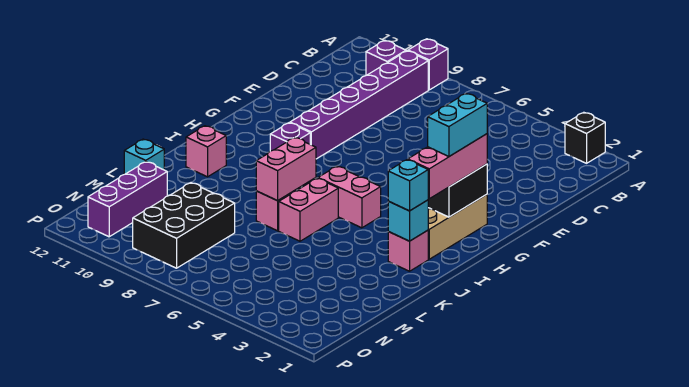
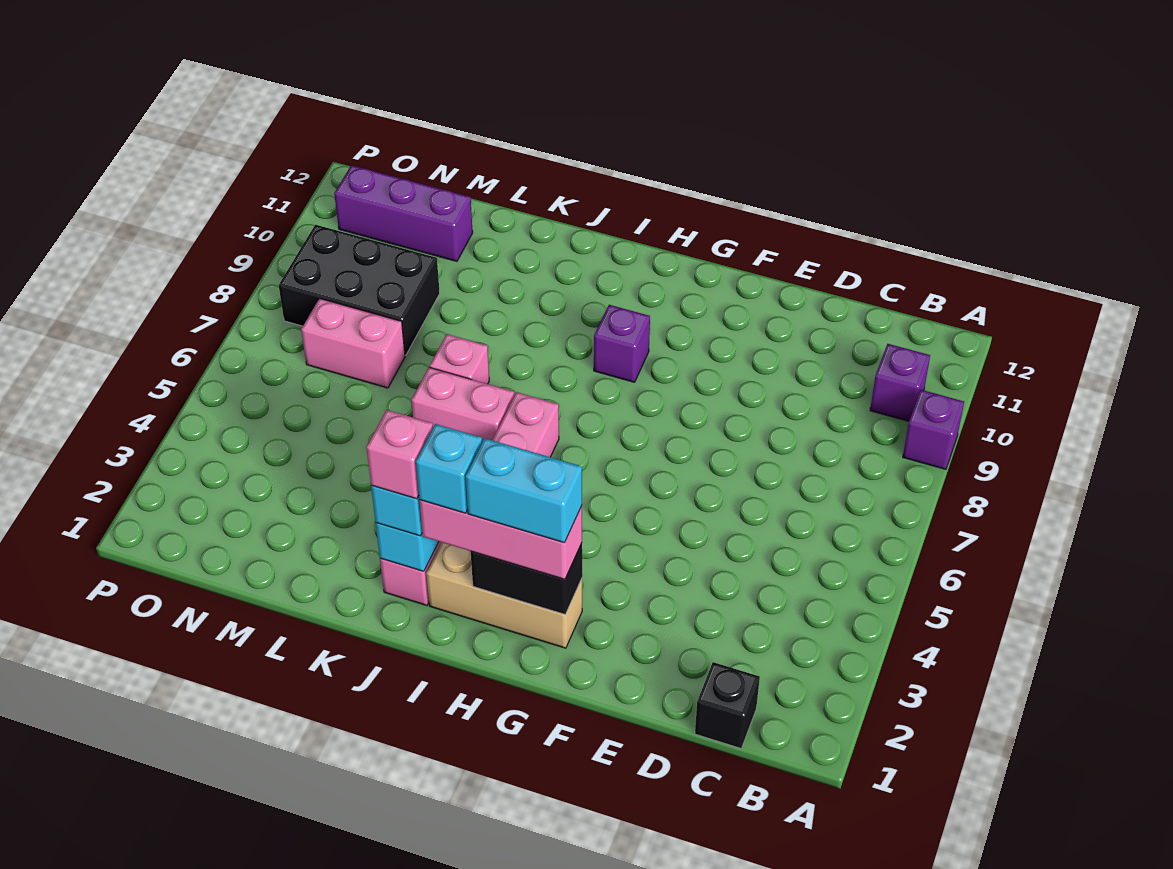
black 1x1 brick [565,112,605,163] -> black 1x1 brick moved to [695,662,760,748]
purple 1x6 brick [290,51,428,159] -> none
pink 1x2 brick [256,137,316,201] -> pink 1x2 brick moved to [301,298,405,388]
pink 1x1 brick [186,126,226,177] -> pink 1x1 brick moved to [366,410,433,499]
cyan 1x1 brick [124,139,164,174] -> cyan 1x1 brick moved to [416,424,482,513]

